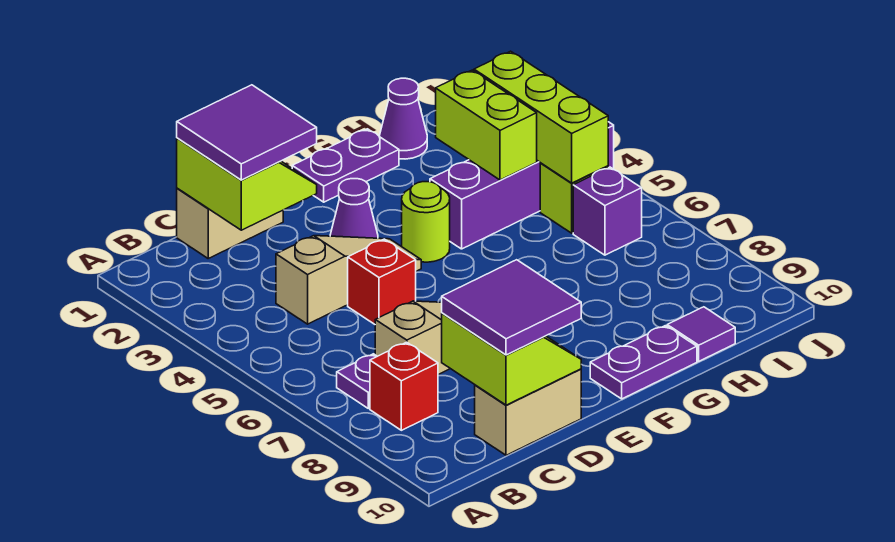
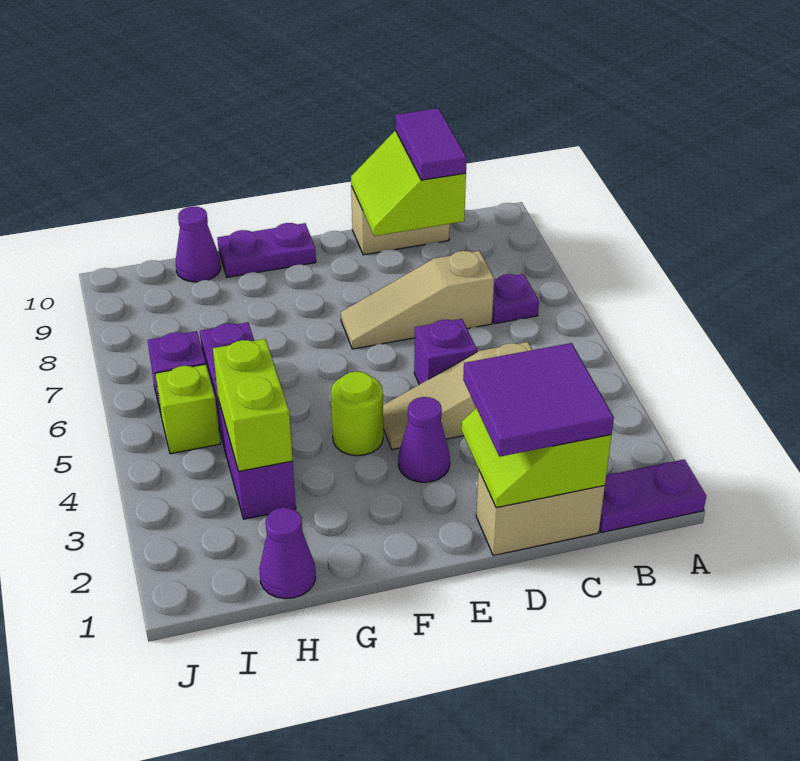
red 1x1 brick [370,342,438,430] -> none
purple 2x2 tile [442,260,581,355] -> purple 1x2 tile [396,108,467,180]
red 1x1 brick [348,239,416,324] -> purple 1x1 brick [414,319,477,384]
purple 1x2 plate [292,129,399,202] -> purple 1x2 plate moved to [599,459,706,533]
purple 1x4 brick [430,122,614,249] -> purple 1x4 brick turned to [200,322,296,519]
purple 1x1 tile [667,307,735,361] -> purple 1x1 cone [176,207,221,282]
lime 1x3 brick [474,51,608,183] -> none

